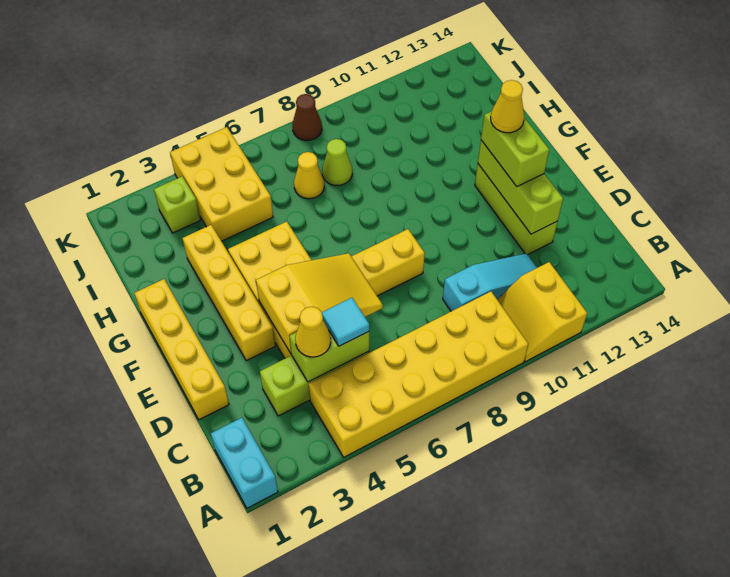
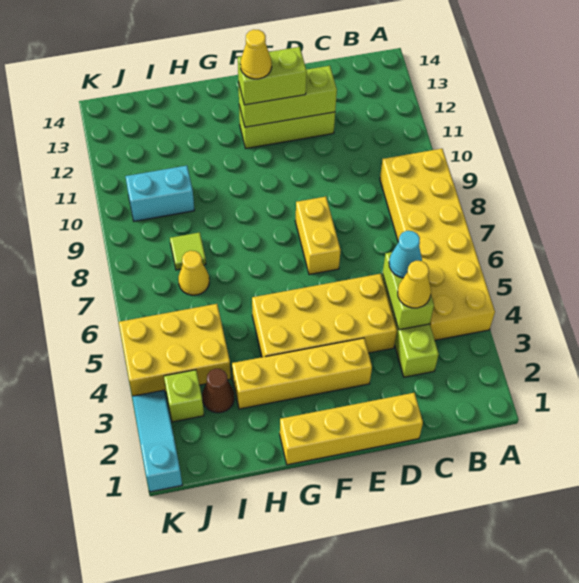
cyan 1x2 brick [211,418,278,508] -> cyan 1x2 brick moved to [126,166,194,221]
yellow 2x2 slope [497,262,587,362] -> none
cyan 1x1 tile [322,298,369,346] -> cyan 1x1 cone [389,231,422,278]
cyan 1x3 slope [443,254,537,311] -> cyan 1x3 slope moved to [132,390,182,492]
yellow 2x3 slope [256,253,383,353] -> none
lime 1x1 cone [322,139,352,186] -> lime 1x1 tile [170,232,206,270]
brown 1x1 cone [292,94,322,141] -> brown 1x1 cone moved to [202,369,235,413]

